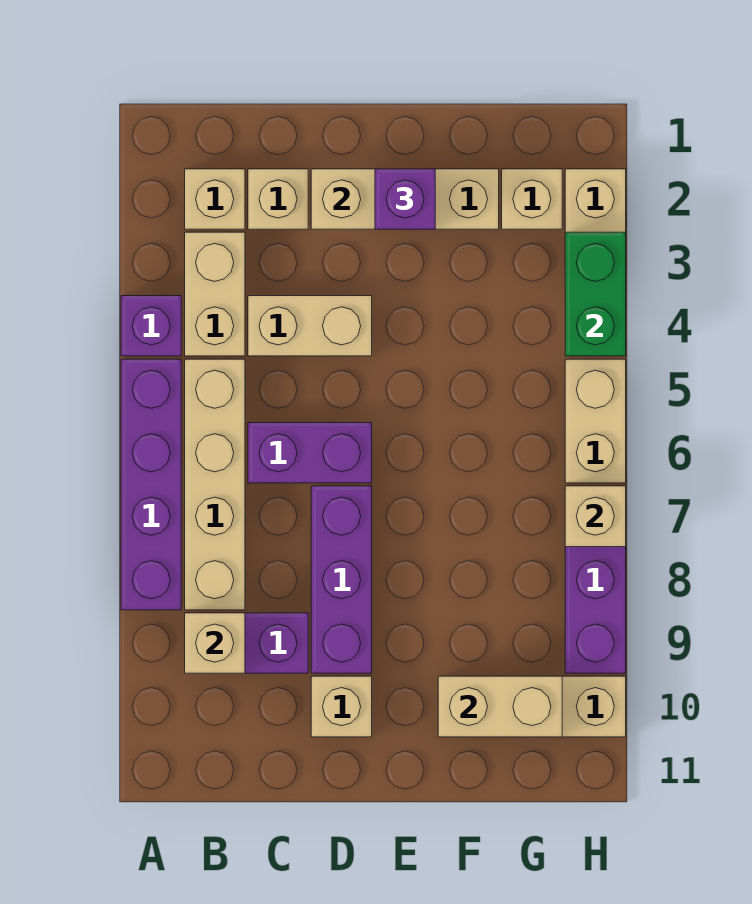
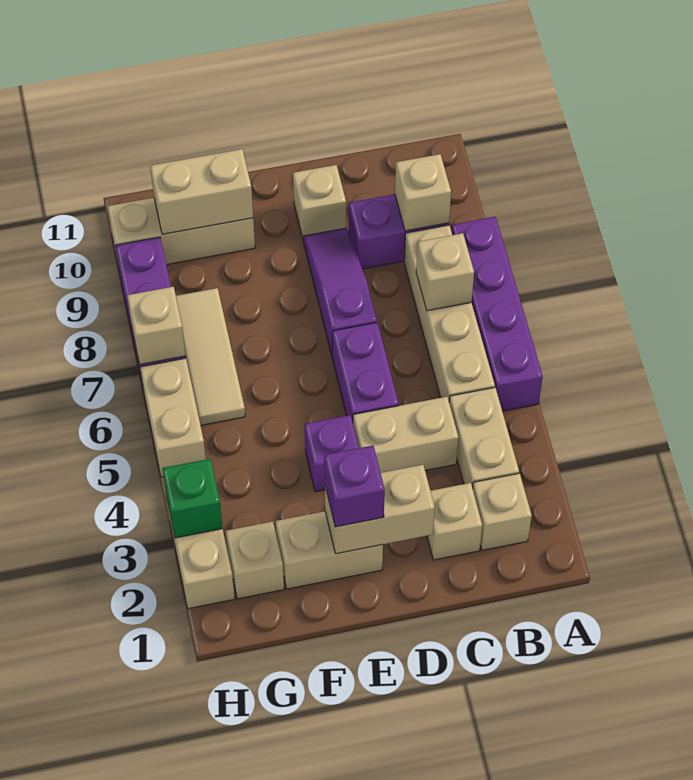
purple 1x1 brick [121,296,181,356] -> purple 1x1 brick moved to [305,415,359,492]
none -> tan 1x1 brick [416,233,474,311]
purple 1x2 brick [248,423,372,483] -> purple 1x2 brick turned to [332,323,399,421]
purple 1x3 brick [311,486,372,673] -> purple 1x3 slope [303,228,377,358]
none -> tan 1x3 tile [176,288,245,425]
green 1x2 brick [565,232,626,356] -> green 1x1 brick [162,459,223,538]

